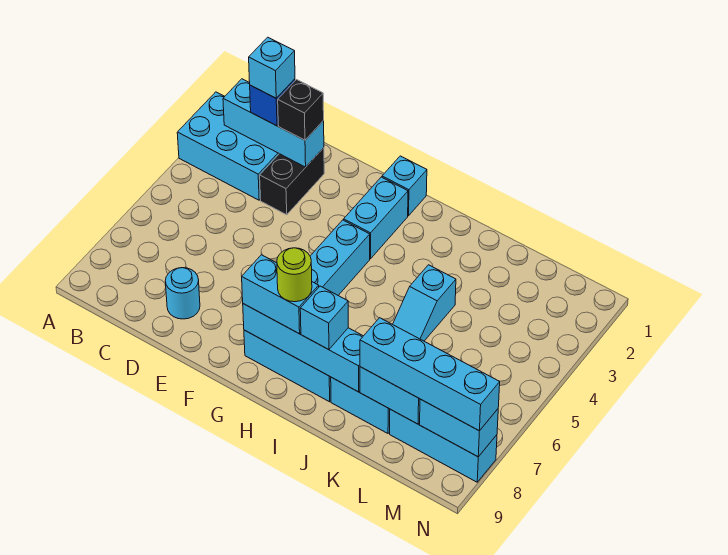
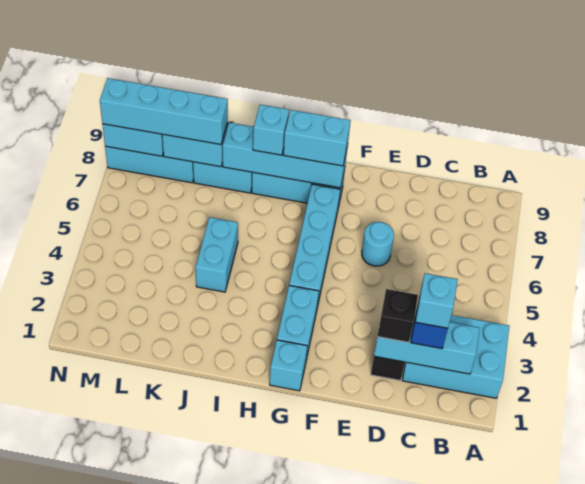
cyan 1x1 round brick [165,268,200,319] -> cyan 1x1 round brick moved to [362,222,394,266]
lime 1x1 round brick [277,248,312,302] -> none
cyan 1x2 slope [393,265,456,341] -> cyan 1x2 brick [196,217,238,292]

